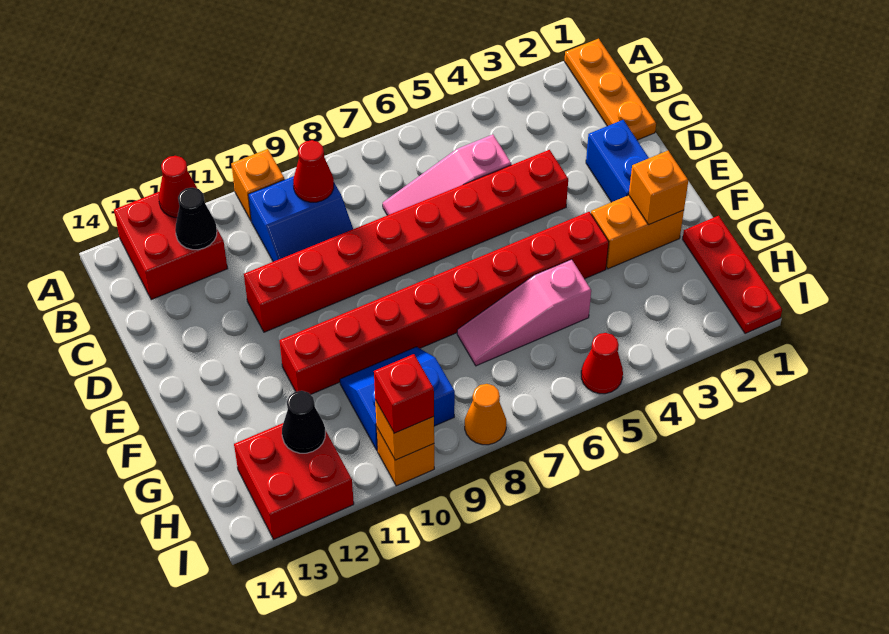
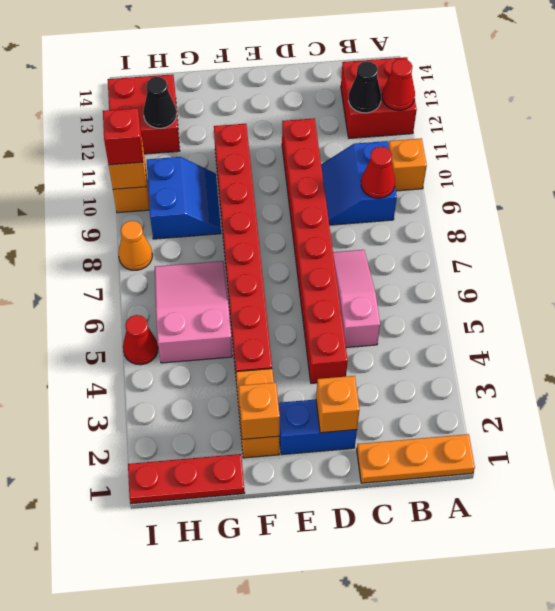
none -> orange 1x1 brick [316,376,360,433]
pink 1x3 slope [457,259,591,366] -> pink 2x3 slope [155,261,232,363]

